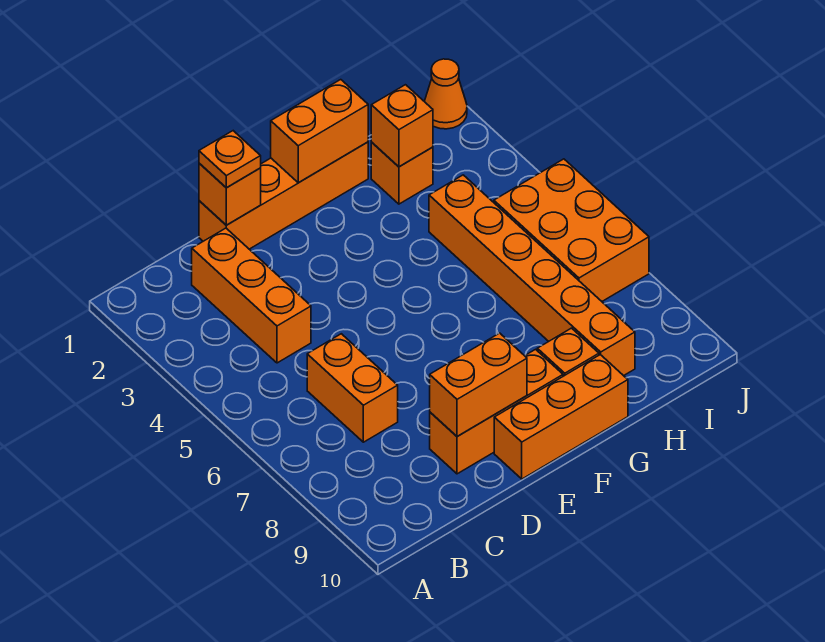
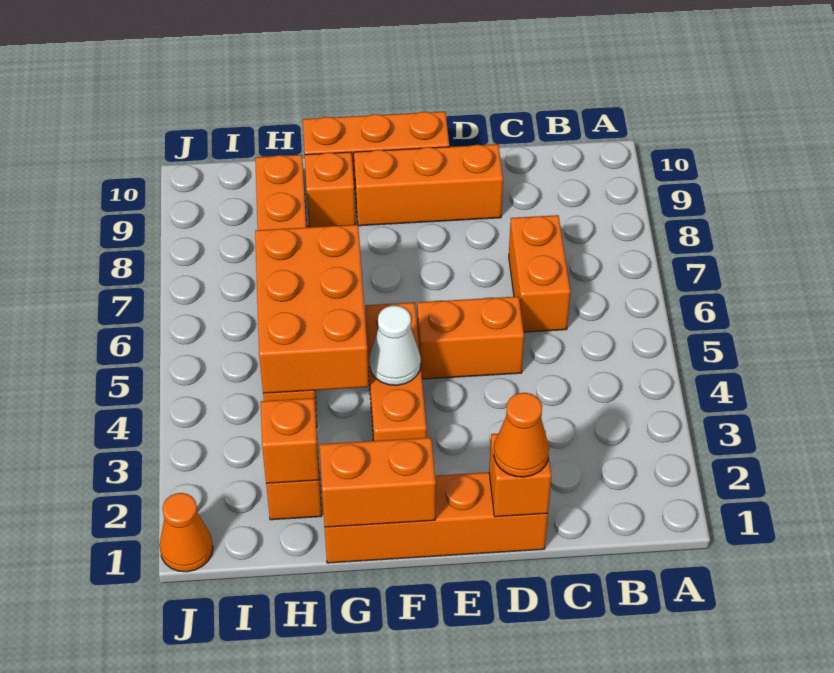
orange 1x3 brick [192,228,311,363] -> orange 1x3 brick moved to [365,302,427,441]
orange 1x1 plate [199,131,261,188] -> orange 1x1 cone [494,393,549,477]
orange 1x2 brick [430,333,527,437] -> orange 1x2 brick moved to [417,296,524,379]
none -> white 1x1 cone [369,306,421,385]
orange 2x3 brick [494,159,649,301] -> orange 2x3 brick moved to [255,225,369,393]

